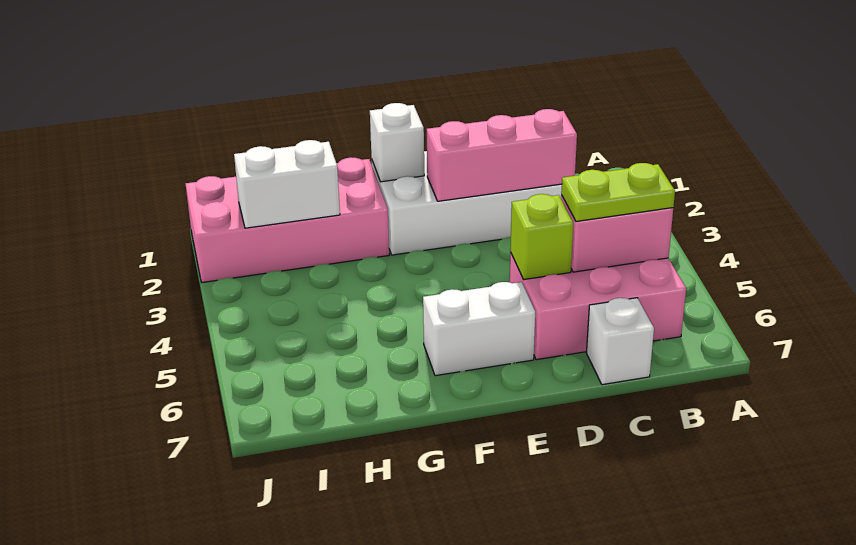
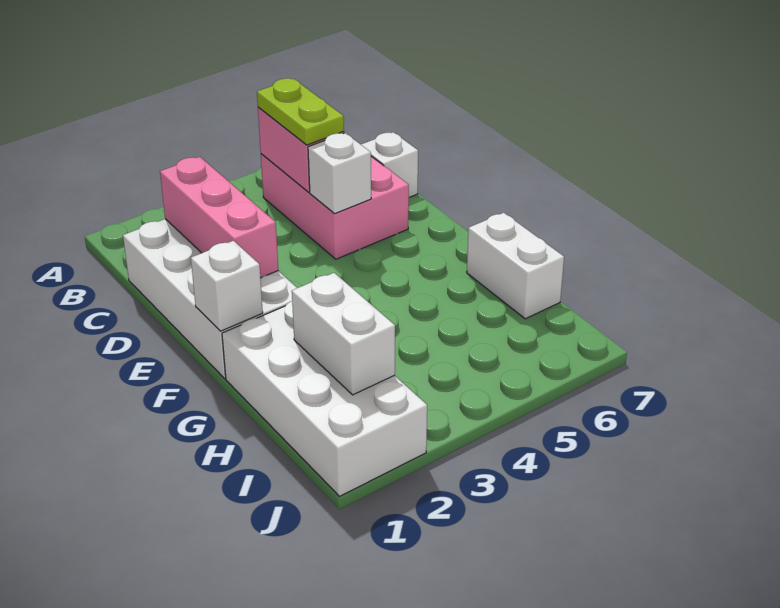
lime 1x1 brick [510,194,573,280] -> white 1x1 brick [308,133,371,214]
white 1x2 brick [423,282,535,376] -> white 1x2 brick moved to [467,213,564,319]
pink 2x4 brick [186,157,389,282] -> white 2x4 brick [222,301,427,496]

